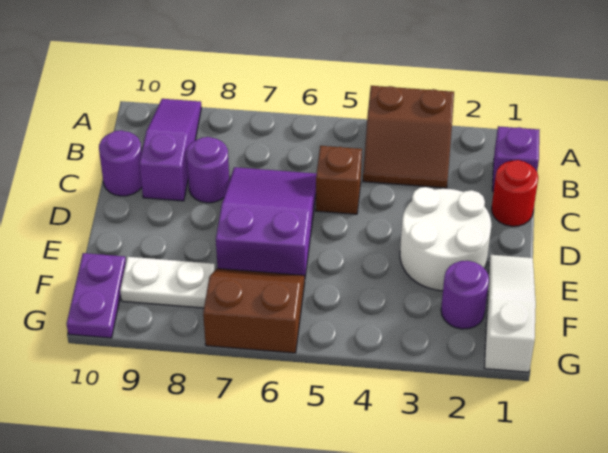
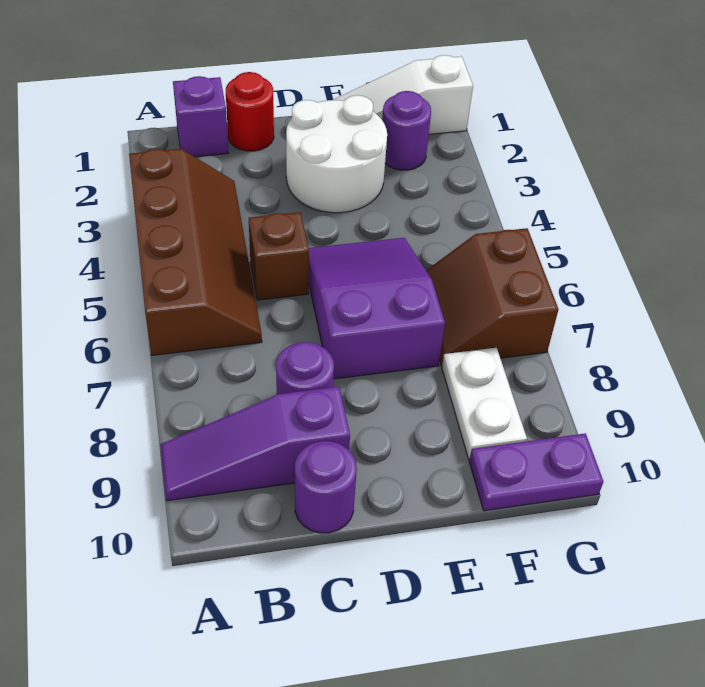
brown 2x2 slope [363,86,454,188] -> brown 2x4 slope [129,148,262,355]
purple 2x3 slope [216,167,317,276] -> purple 2x3 slope turned to [309,238,445,379]

